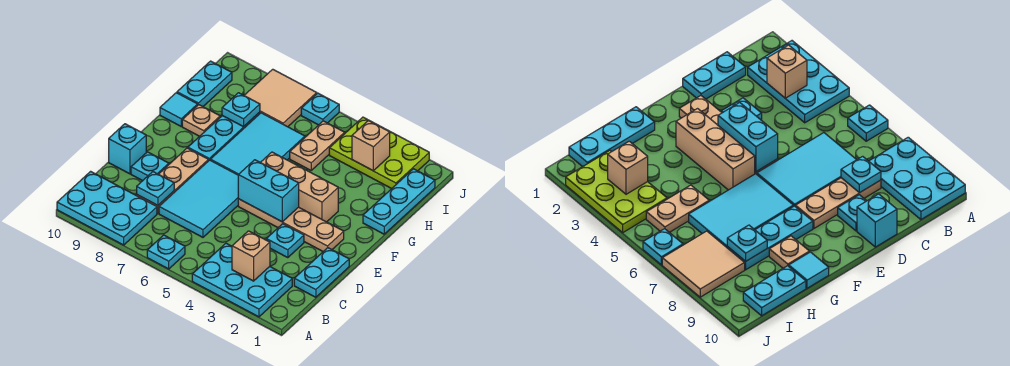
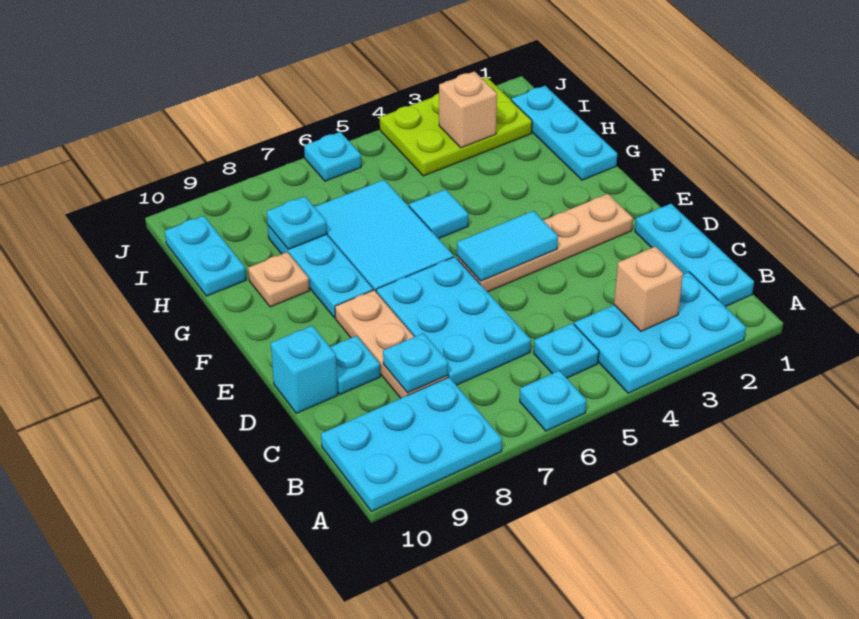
cyan 1x2 plate [294,248,349,297] -> cyan 1x3 plate [635,204,754,307]
cyan 2x3 tile [159,160,238,237] -> cyan 2x3 plate [376,257,531,385]
cyan 1x1 plate [266,224,304,258] -> cyan 1x1 plate moved to [534,323,599,378]
cyan 1x2 brick [238,160,299,222] -> cyan 1x2 tile [457,211,558,281]
tan 1x3 brick [260,152,338,222] -> none
cyan 1x1 tile [160,93,198,126] -> cyan 1x1 tile moved to [409,189,468,239]
tan 1x2 plate [290,121,345,170] -> none
tan 2x2 tile [244,69,317,127] -> none

